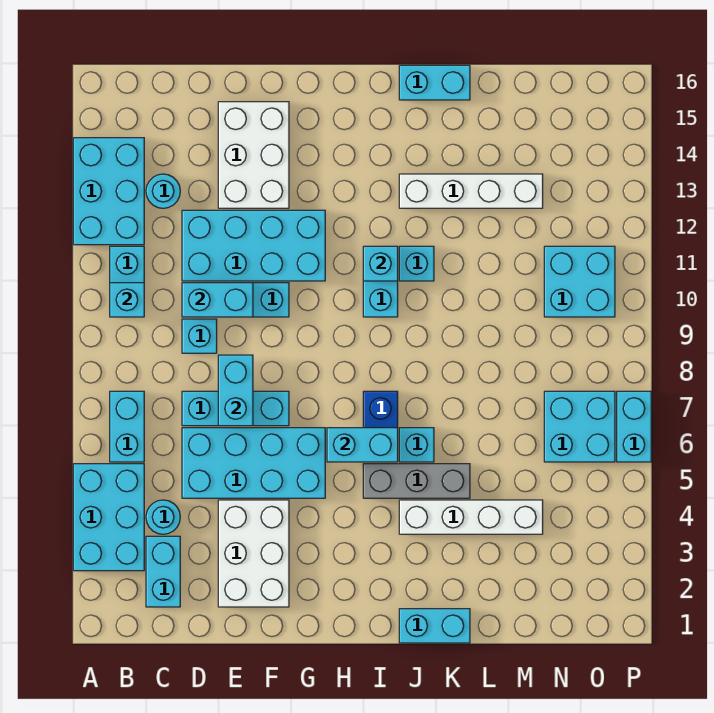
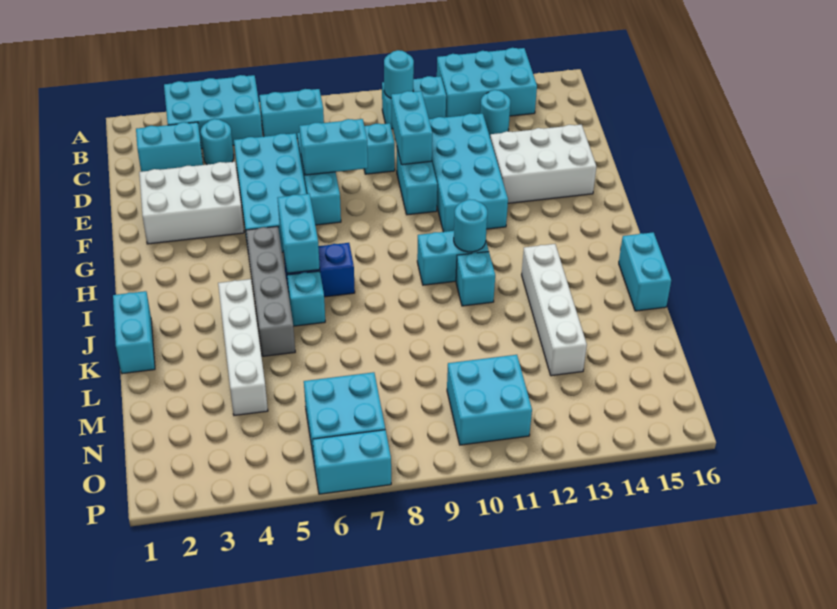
cyan 1x1 brick [110,283,144,317] -> cyan 1x1 round brick [384,50,414,98]
grey 1x3 brick [363,464,470,498] -> grey 1x4 brick [246,226,295,356]
cyan 1x1 brick [363,246,398,281] -> cyan 1x1 round brick [454,199,487,252]

